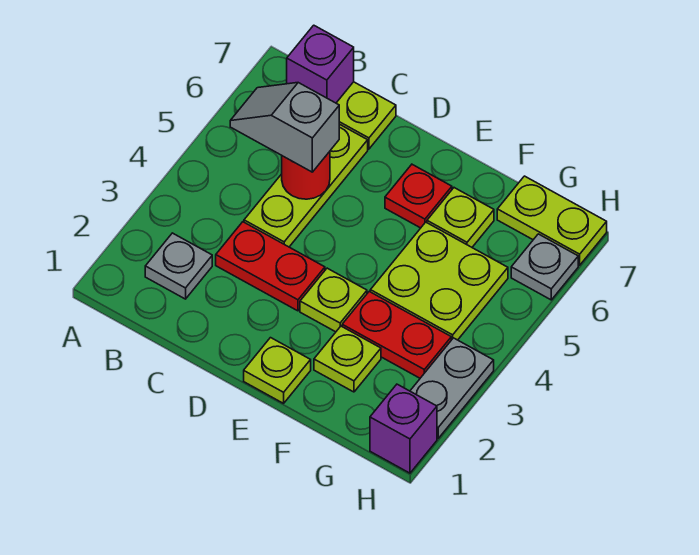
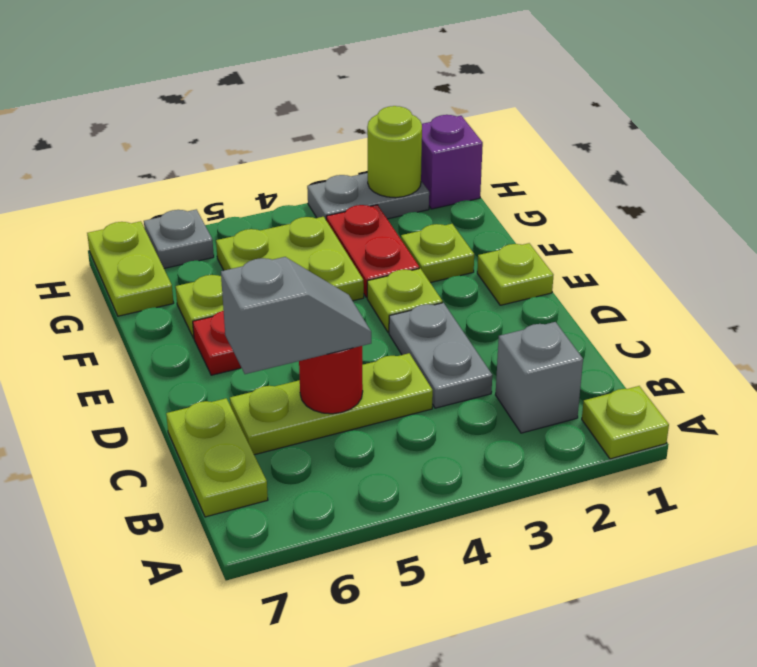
none -> lime 1x1 plate [582,386,669,459]
grey 1x1 plate [145,233,212,299] -> grey 1x1 brick [496,322,583,433]
grey 1x2 slope [230,83,339,172] -> grey 1x2 slope turned to [221,257,371,374]
purple 1x1 brick [287,25,354,103] -> none
red 1x2 plate [216,222,325,311] -> grey 1x2 plate [389,303,492,408]
none -> lime 1x1 round brick [367,106,422,198]

